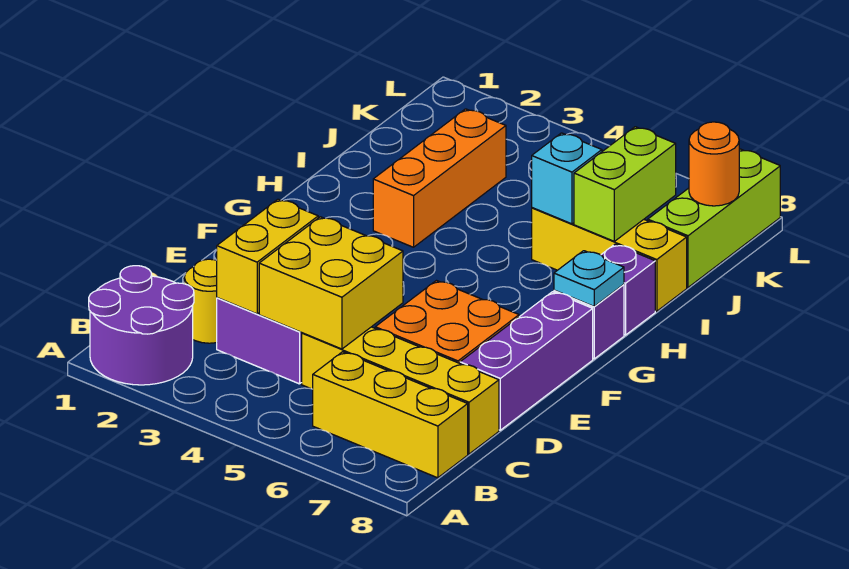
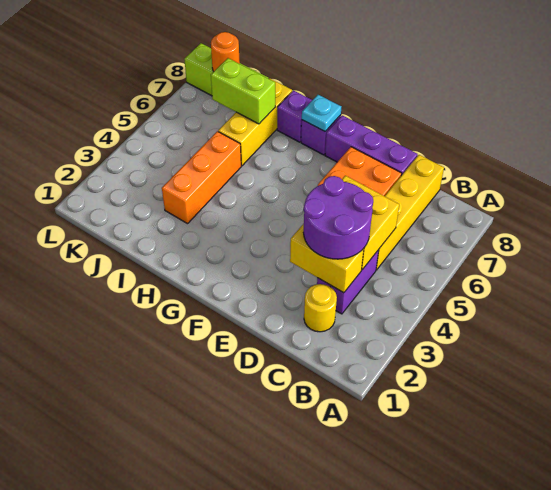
purple 2x2 round brick [89,266,194,385] -> purple 2x2 round brick moved to [304,176,373,259]
yellow 1x3 brick [313,352,468,478] -> none
orange 1x3 brick [373,109,506,247] -> orange 1x3 brick turned to [162,131,241,224]
cyan 1x1 brick [532,133,602,224] -> none

